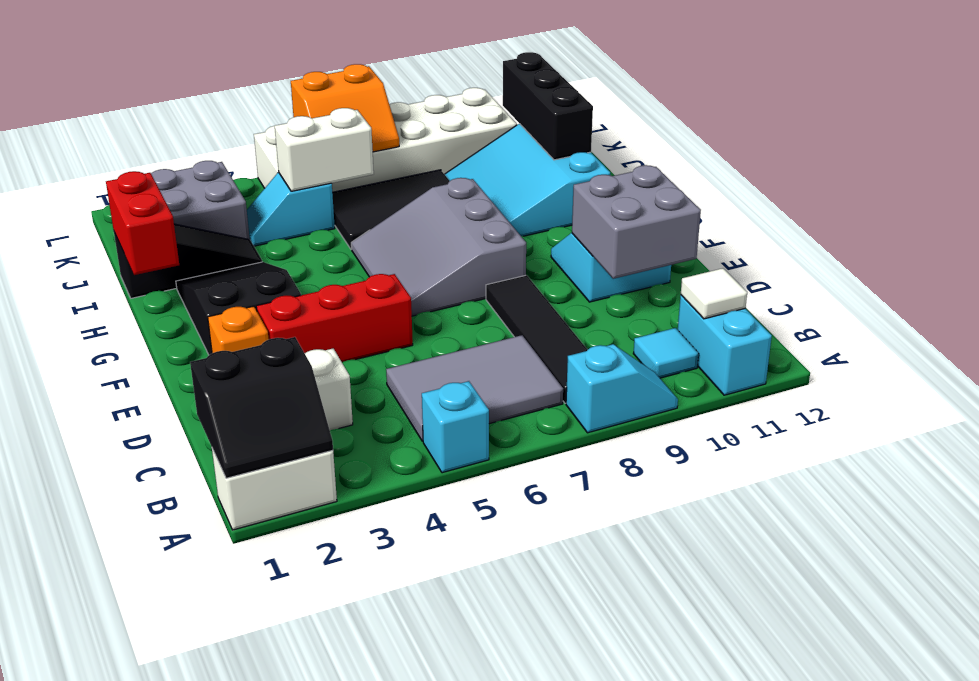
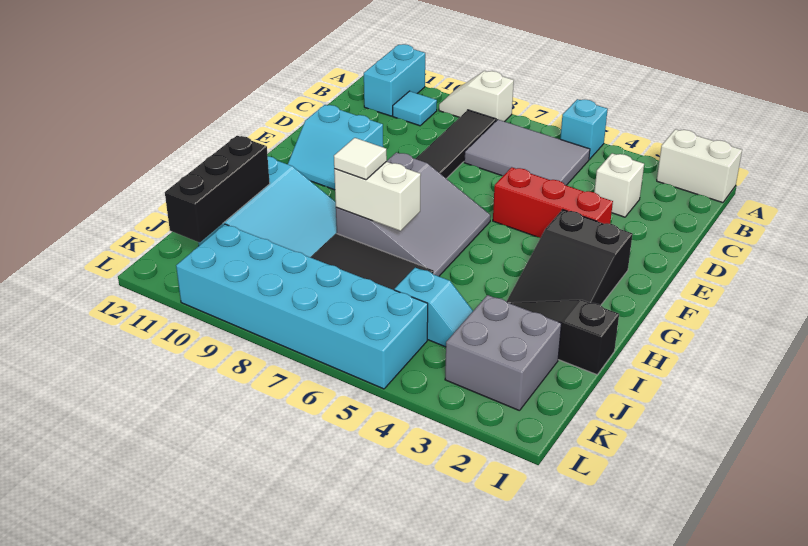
black 2x2 slope [190,337,333,478] -> none
cyan 1x2 slope [566,344,678,433] -> white 1x2 slope [439,71,514,122]
white 1x1 tile [681,268,747,319] -> white 1x1 tile moved to [334,138,387,180]
grey 2x2 brick [572,165,701,279] -> none
orange 1x1 brick [208,306,269,353] -> none
red 1x2 brick [106,171,179,275] -> none
white 1x2 brick [275,108,374,191] -> white 1x2 brick moved to [334,162,421,231]
white 2x6 brick [254,88,517,192] -> cyan 2x6 brick [176,224,428,389]
orange 2x2 slope [291,64,399,152] -> none

